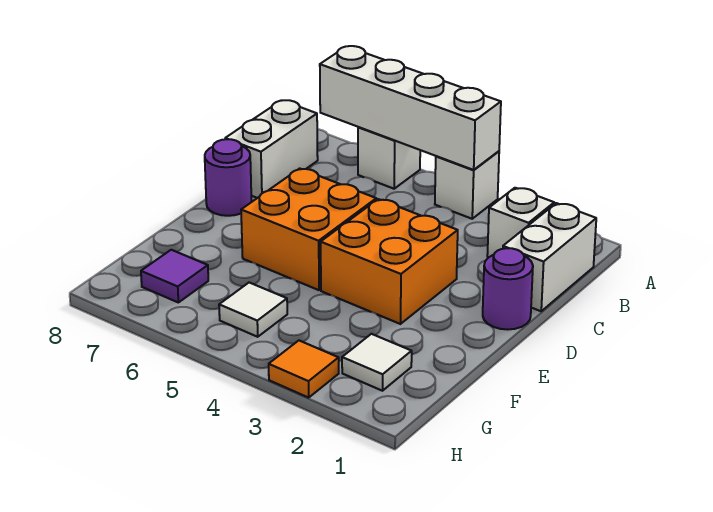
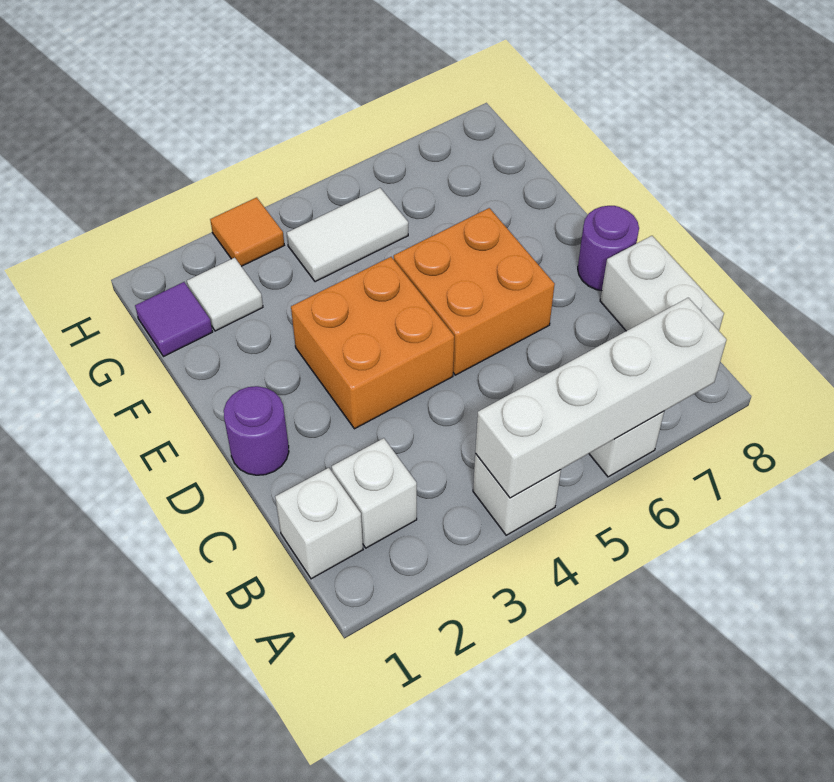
white 1x2 brick [503,203,596,311] -> white 1x1 brick [275,468,363,579]
white 1x1 tile [219,283,287,337] -> white 1x2 tile [287,188,408,282]
purple 1x1 tile [141,250,208,302] -> purple 1x1 tile moved to [135,282,212,357]

